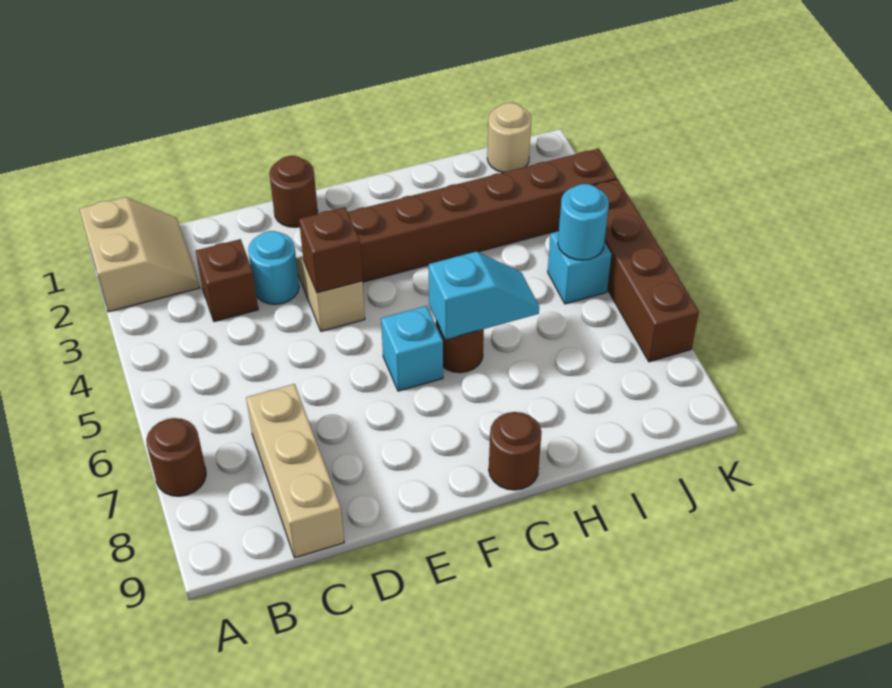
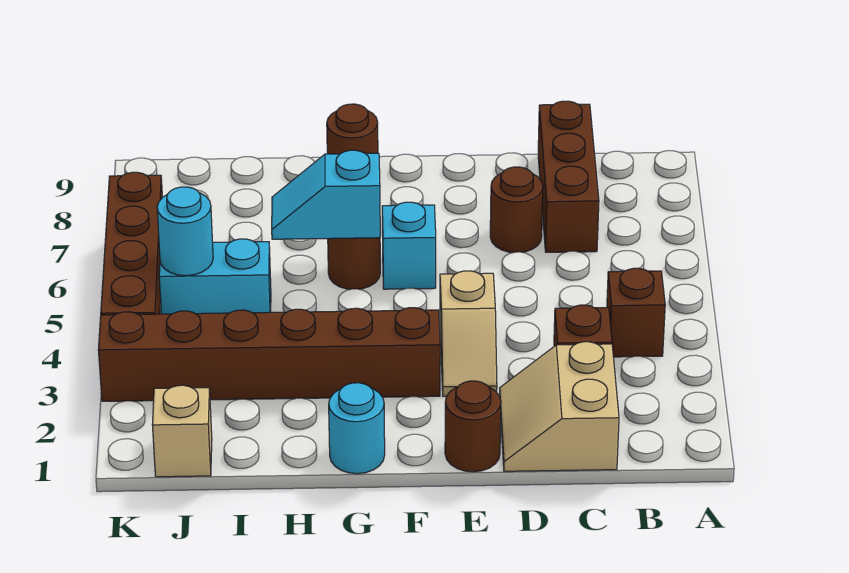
tan 2x2 slope [79,197,200,312] -> tan 2x2 slope moved to [500,342,619,471]
brown 1x1 round brick [146,418,206,496] -> brown 1x1 round brick moved to [490,167,543,253]
tan 1x3 brick [246,384,344,558] -> brown 1x3 brick [538,101,599,252]
cyan 1x1 round brick [248,231,299,304] -> cyan 1x1 round brick moved to [329,383,385,474]
brown 1x1 brick [299,207,362,293] -> brown 1x1 brick moved to [607,268,665,357]
tan 1x1 round brick [487,103,531,173] -> tan 1x1 brick [152,385,212,477]
cyan 1x1 brick [548,231,612,304] -> cyan 1x2 brick [159,239,271,314]

